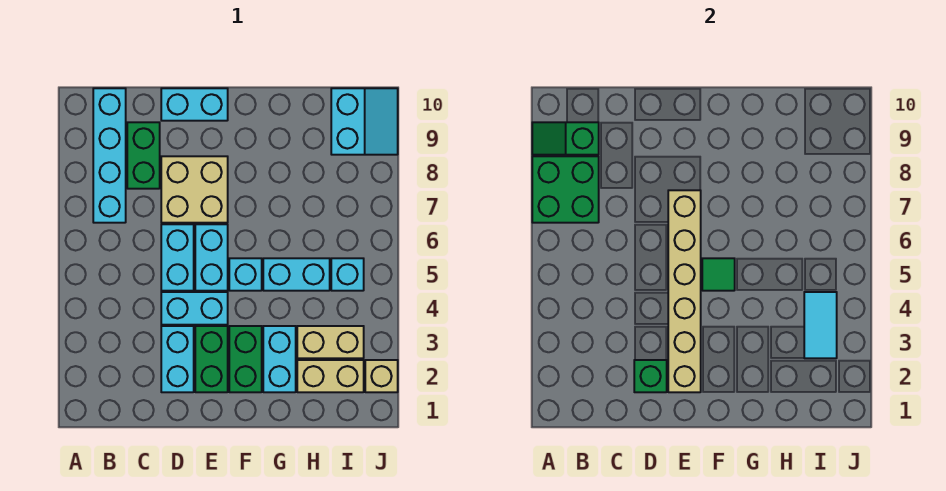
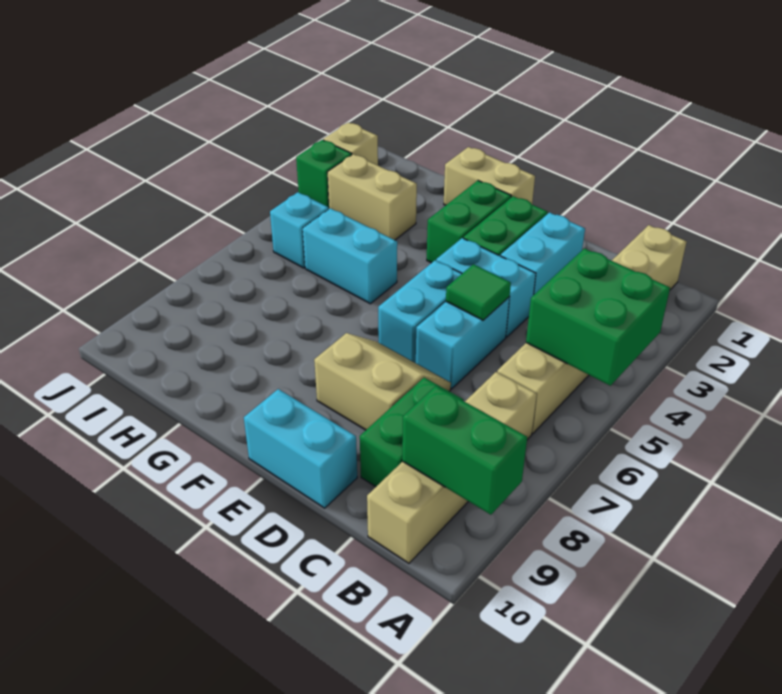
green 2x2 brick [532,156,599,223] -> green 2x2 brick moved to [526,249,670,386]
green 1x2 slope [532,122,599,155] -> green 1x2 brick [402,386,527,515]
cyan 1x4 brick [93,88,126,223] -> tan 1x4 brick [367,372,537,563]
green 1x1 brick [634,360,667,392] -> green 1x1 brick moved to [296,140,352,207]
tan 2x2 brick [161,156,228,223] -> tan 2x2 slope [314,333,451,430]
tan 1x6 brick [668,190,701,392] -> tan 1x6 brick moved to [497,225,687,434]
cyan 1x1 brick [229,258,262,291] -> none
green 1x1 tile [702,258,735,291] -> green 1x1 tile moved to [446,264,511,320]
cyan 1x2 brick [263,326,296,392] -> none
tan 1x2 brick [297,360,364,392] -> tan 1x2 brick moved to [444,147,535,205]
cyan 1x2 tile [804,292,837,358] -> none
cyan 2x2 slope [331,88,398,155] -> none

